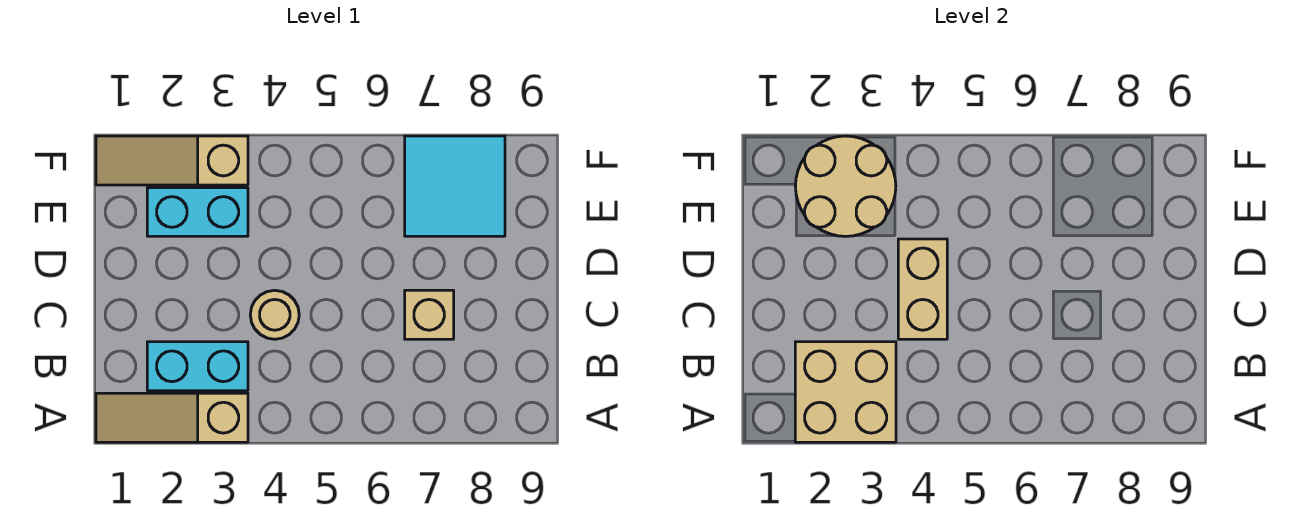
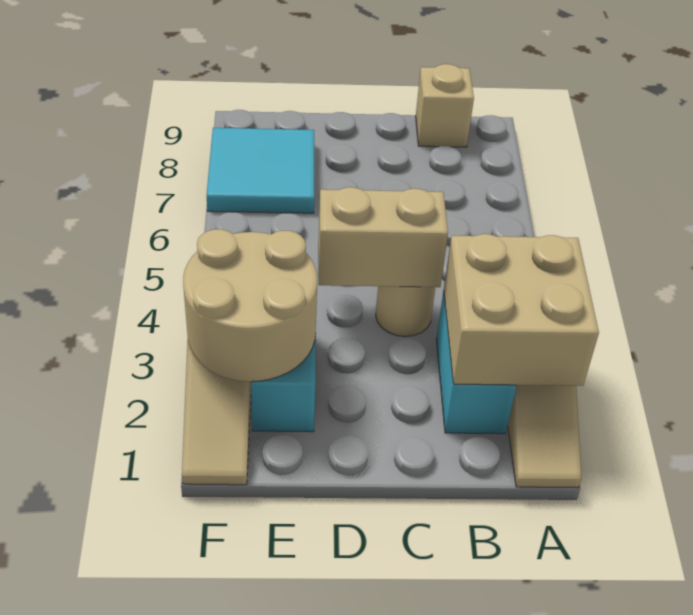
tan 1x1 brick [405,290,454,339] -> tan 1x1 brick moved to [416,64,474,147]

